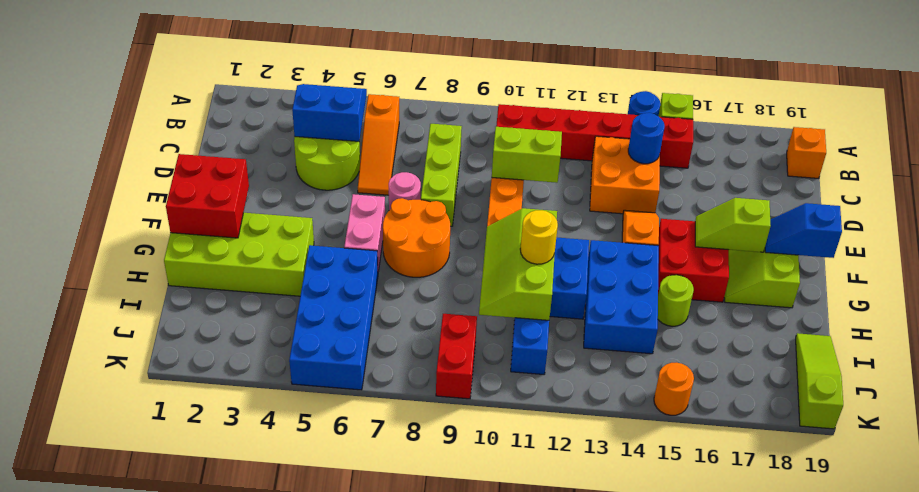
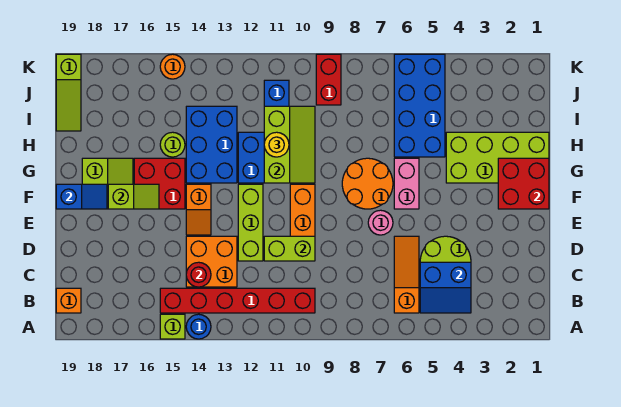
lime 1x3 brick [421,124,462,226] -> lime 1x3 brick moved to [238,184,263,261]
blue 1x1 round brick [628,113,665,164] -> red 1x1 round brick [186,262,211,287]

